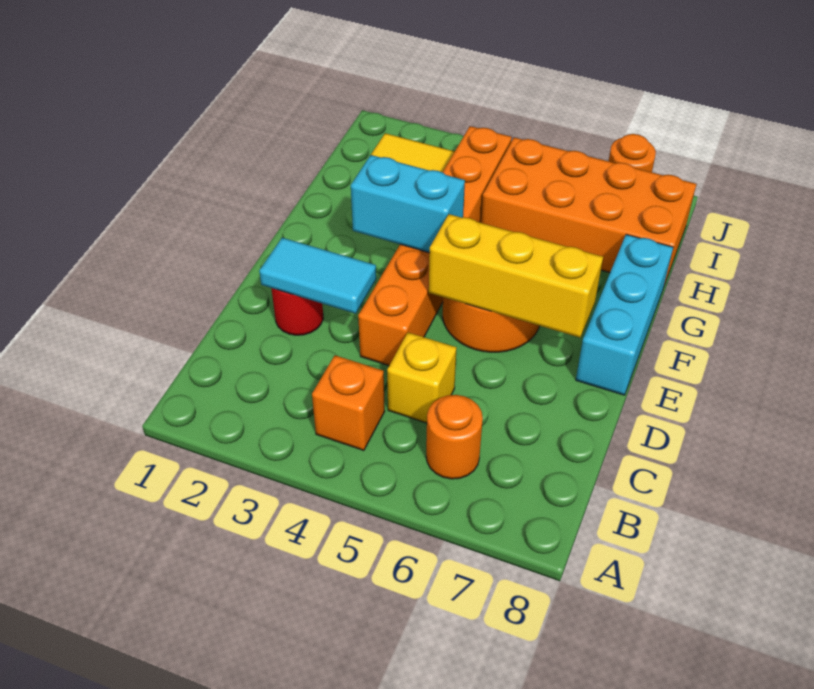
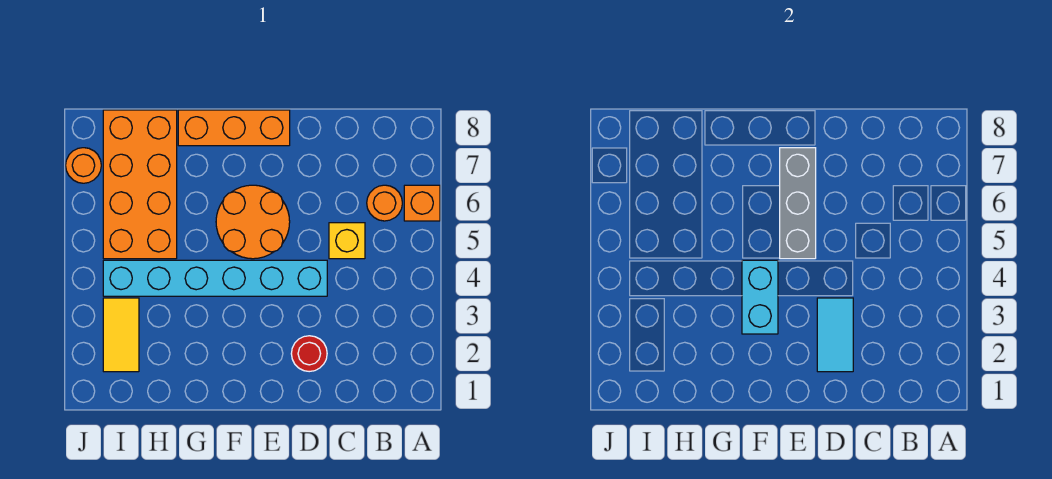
orange 1x1 brick [312,355,385,451] -> orange 1x1 brick moved to [404,185,440,221]
orange 1x6 brick [358,126,512,366] -> cyan 1x6 brick [103,260,327,296]
yellow 1x3 brick [429,214,603,338] -> grey 1x3 brick [780,148,816,259]
cyan 1x3 brick [576,234,673,395] -> orange 1x3 brick [178,110,290,146]

